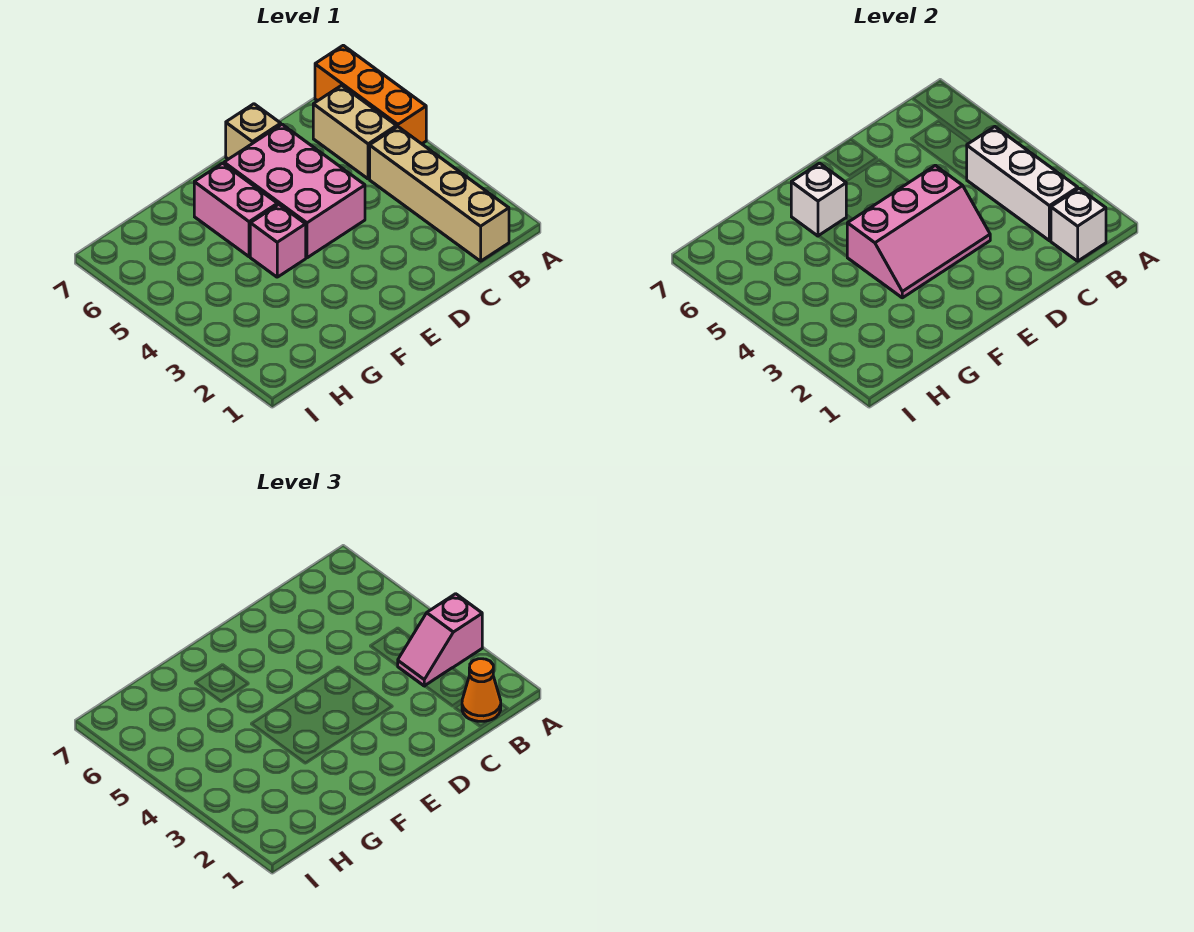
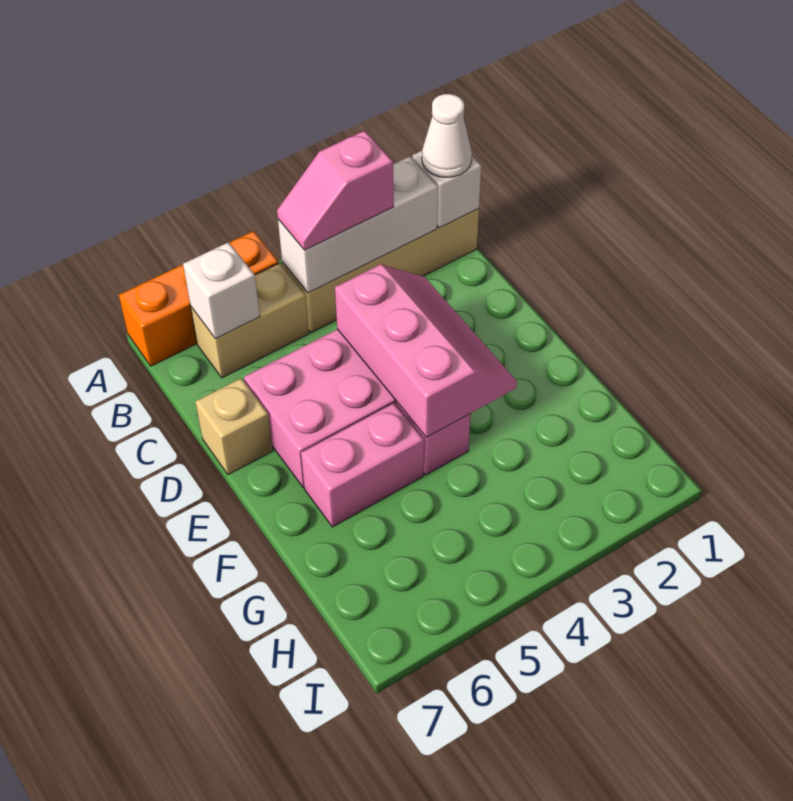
pink 1x2 slope [398,594,482,686] -> pink 1x2 slope turned to [277,131,394,250]
orange 1x1 cone [462,659,501,721] -> white 1x1 cone [422,94,472,177]
white 1x1 brick [791,163,846,236] -> white 1x1 brick moved to [183,242,260,338]

